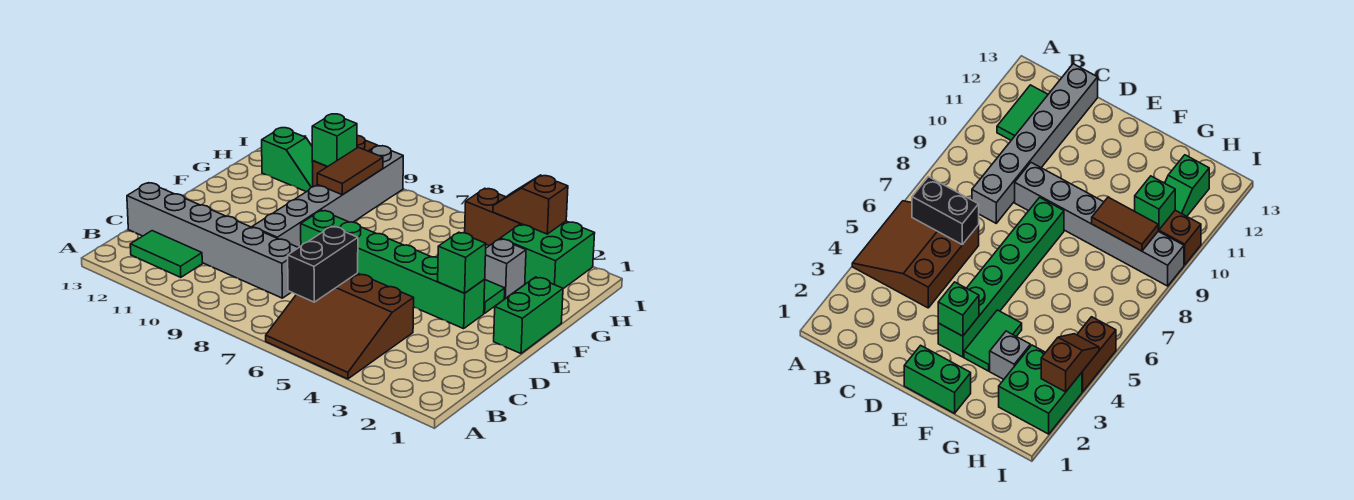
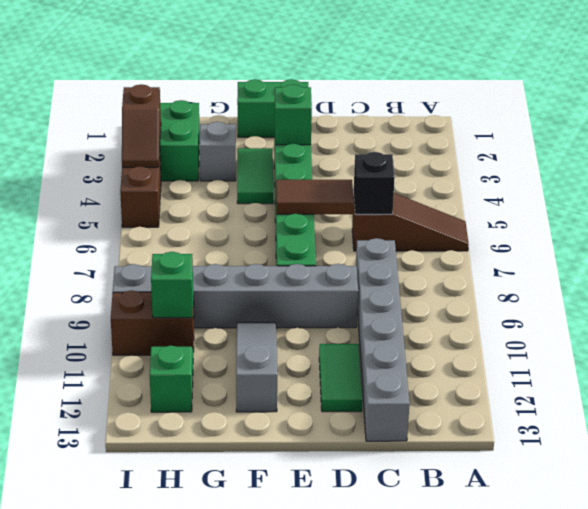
brown 3x3 slope [266,273,414,379] -> brown 1x3 slope [352,193,469,251]
black 1x2 brick [288,226,358,302] -> black 1x1 brick [354,152,395,214]
green 1x2 tile [130,231,202,277] -> green 1x2 tile moved to [319,344,363,412]
none -> grey 1x3 slope [236,322,277,412]
brown 1x2 tile [317,147,383,195] -> brown 1x2 tile moved to [276,180,354,214]

